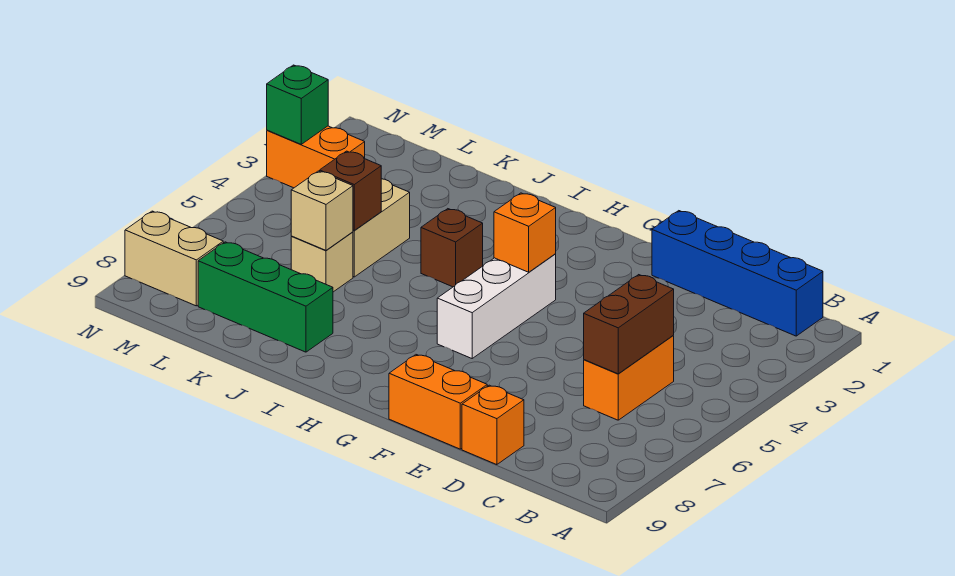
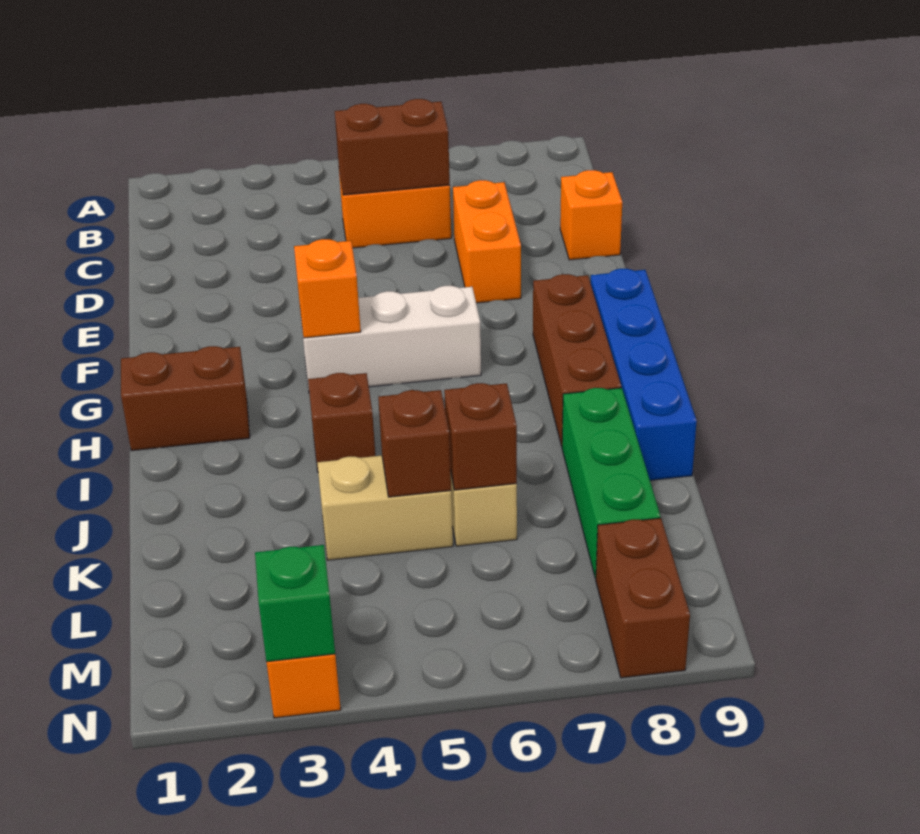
blue 1x4 brick [652,211,823,336] -> blue 1x4 brick moved to [590,269,697,480]
orange 1x2 brick [389,355,487,449] -> orange 1x2 brick moved to [453,180,521,303]
none -> brown 1x3 brick [533,274,621,446]
none -> brown 1x2 brick [121,346,250,451]
tan 1x1 brick [291,171,353,250] -> brown 1x1 brick [444,383,517,490]
tan 1x2 brick [125,211,223,306] -> brown 1x2 brick [596,518,690,678]

